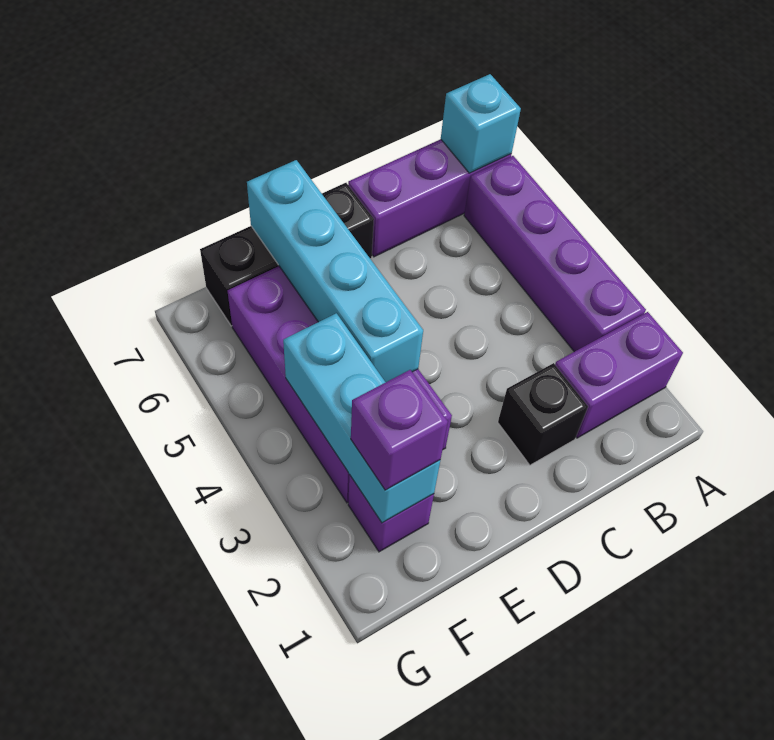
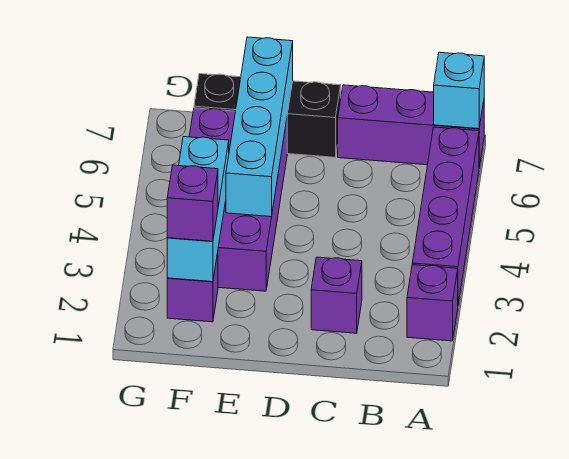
purple 1x2 brick [555,312,683,438] -> purple 1x1 brick [407,265,458,341]
black 1x1 brick [498,363,588,465] -> purple 1x1 brick [311,257,362,333]

